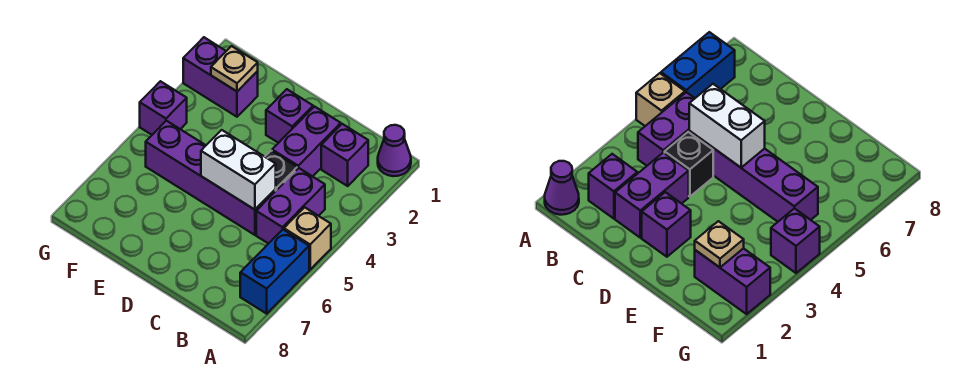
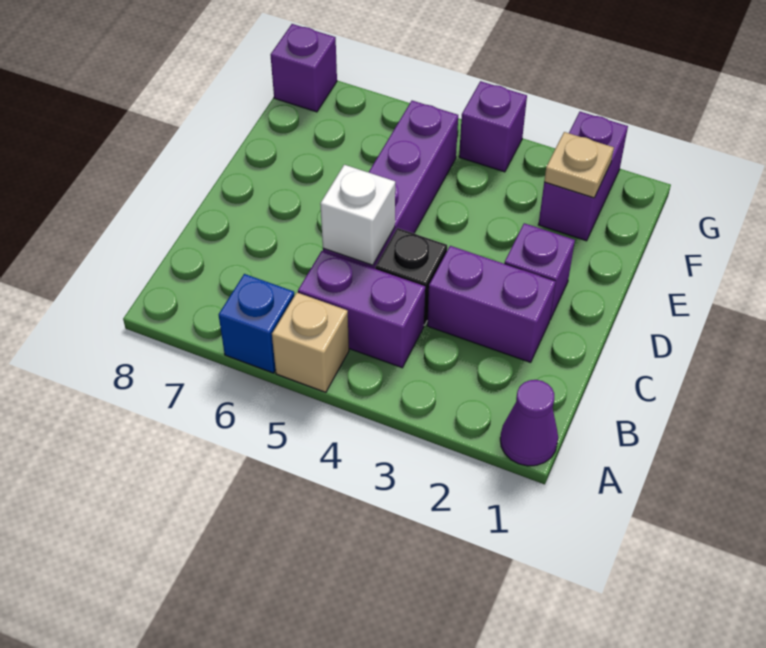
blue 1x2 brick [240,230,309,314] -> blue 1x1 brick [219,274,294,373]
purple 1x1 brick [321,124,368,186] -> purple 1x1 brick moved to [270,24,337,112]
white 1x2 brick [201,130,276,210] -> white 1x1 brick [320,165,395,265]

